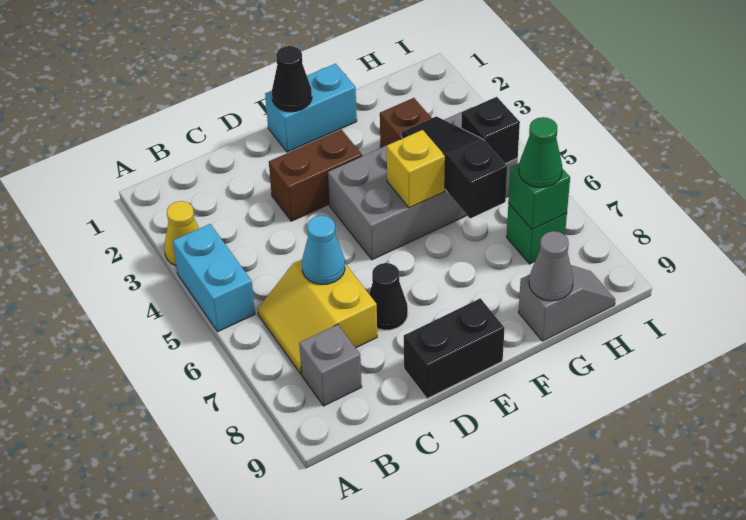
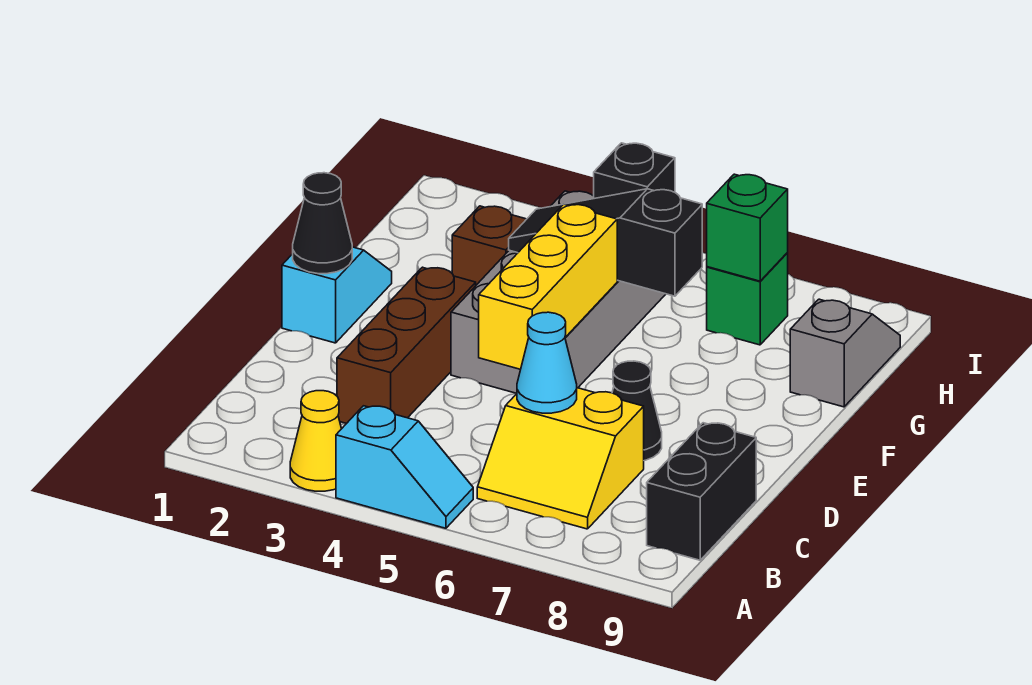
cyan 1x2 brick [173,224,255,332] -> cyan 1x2 slope [336,406,473,528]
grey 1x1 brick [299,324,362,406] -> none
brown 1x2 brick [269,130,362,221] -> brown 1x3 brick [337,267,476,424]
black 1x2 brick [404,298,505,399] -> black 1x2 brick moved to [647,423,756,560]
cyan 1x2 brick [265,64,357,152] -> cyan 1x2 slope [282,247,392,343]
yellow 1x1 brick [387,130,445,208] -> yellow 1x3 brick [479,204,617,369]
grey 1x1 cone [529,231,573,301] -> none
green 1x1 cone [519,117,562,187] -> none

